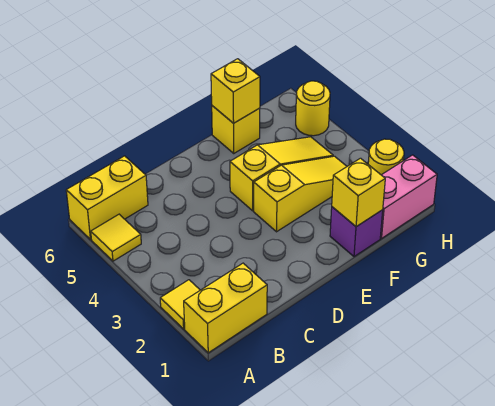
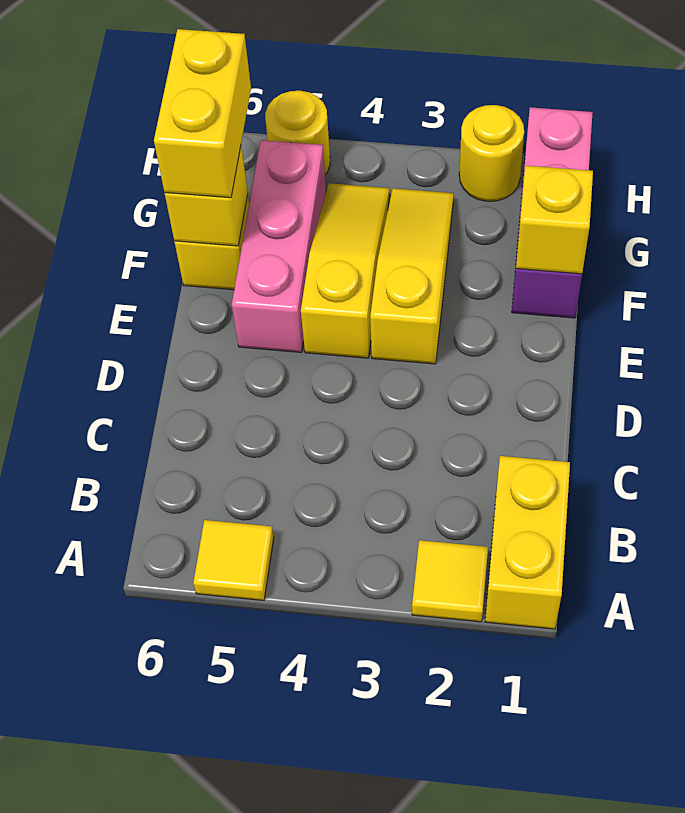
yellow 1x2 brick [66,156,148,239] -> yellow 1x2 brick moved to [154,29,251,198]
none -> pink 1x3 brick [232,140,326,352]

